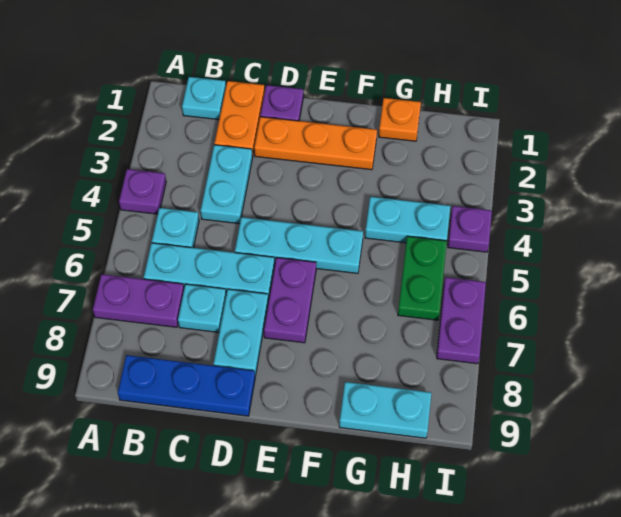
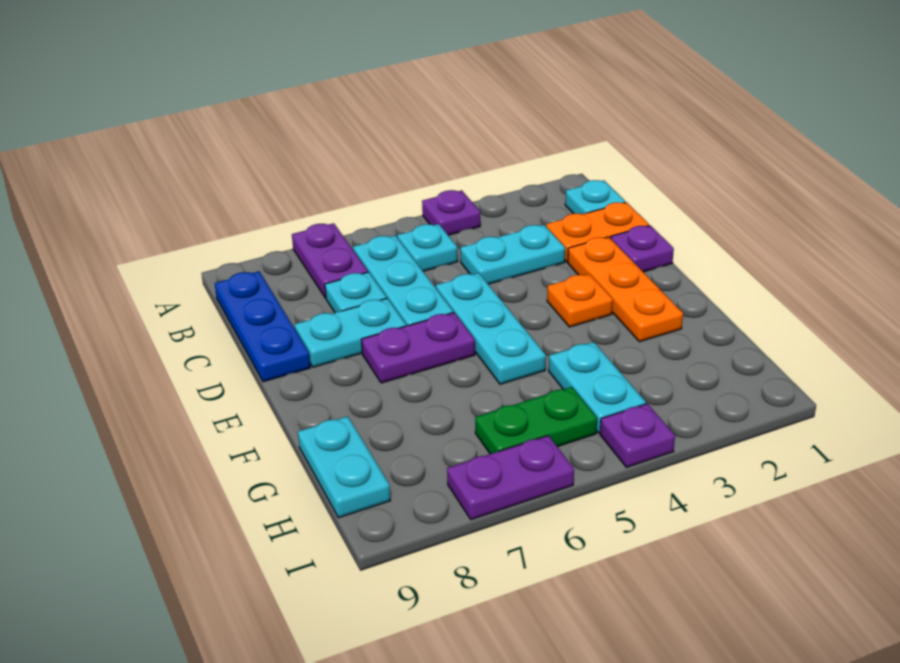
orange 1x1 plate [379,98,421,141] -> orange 1x1 plate moved to [547,274,613,327]

